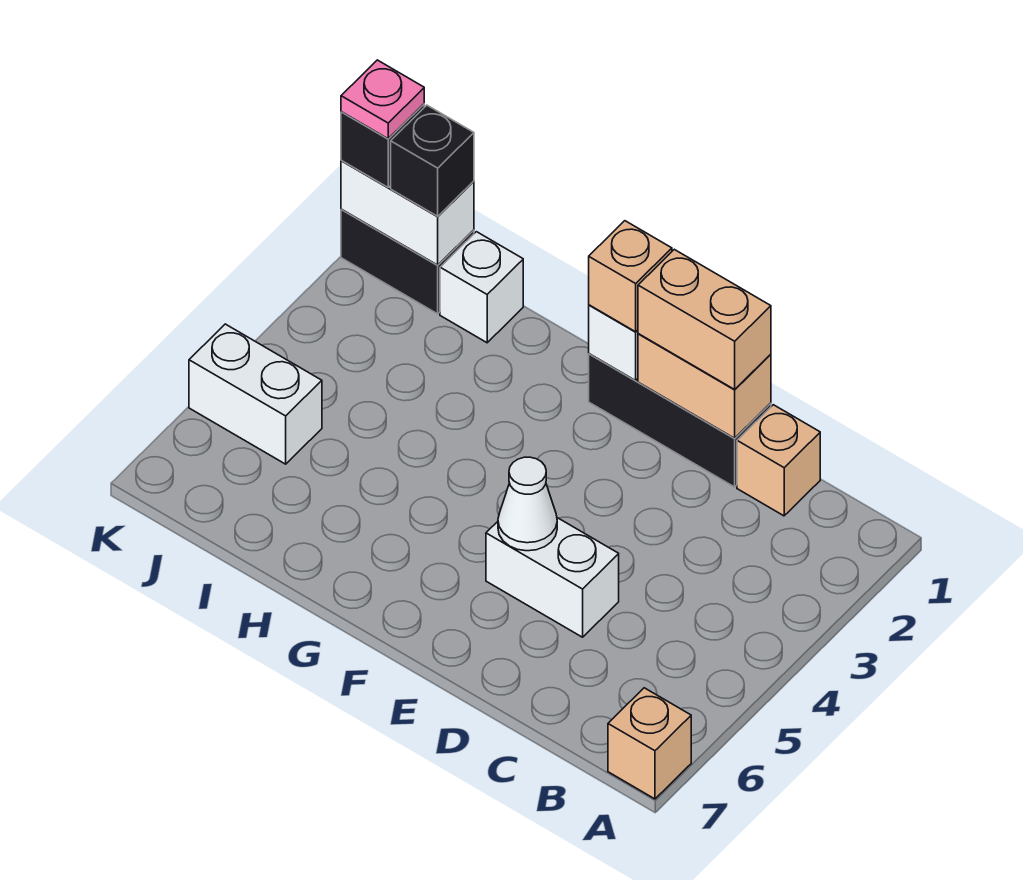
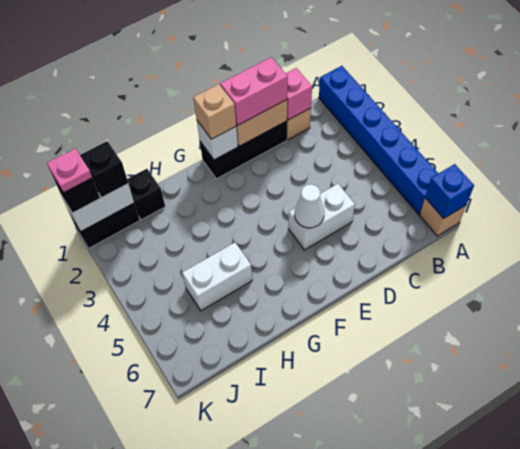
none -> blue 1x6 brick [319,66,438,214]
none -> blue 1x1 brick [425,164,474,219]
none -> pink 1x1 brick [286,68,312,120]
tan 1x2 brick [638,249,771,389] -> pink 1x2 brick [220,57,288,125]
white 1x1 brick [440,232,523,343] -> black 1x1 brick [127,169,165,220]
white 1x2 brick [189,324,322,464] -> white 1x2 brick moved to [182,243,252,311]

